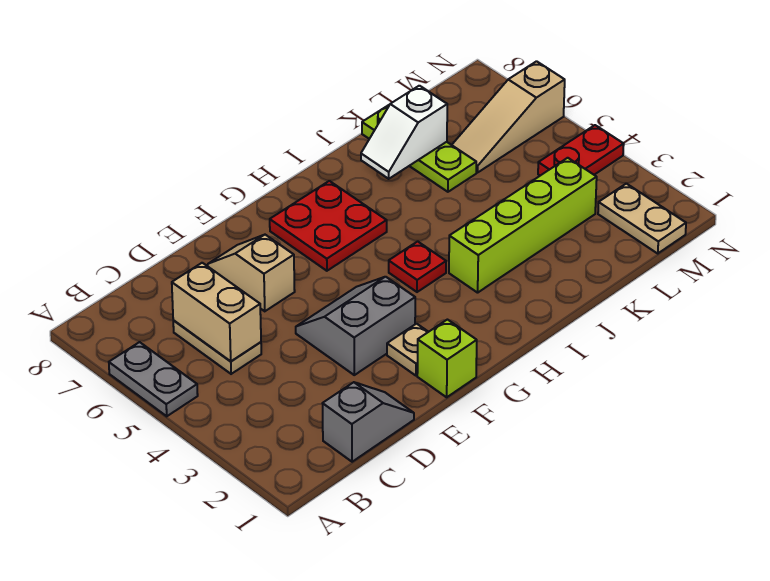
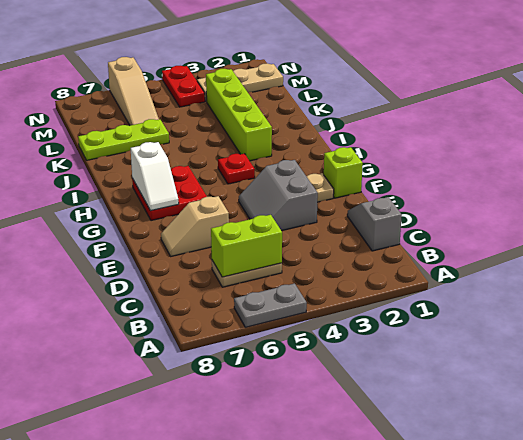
tan 1x2 brick [172,263,261,361] -> lime 1x2 brick [211,215,282,277]
white 1x2 slope [361,86,447,179] -> white 1x2 slope moved to [131,142,179,211]
tan 1x2 plate [598,184,686,253] -> tan 1x3 plate [197,63,283,101]

